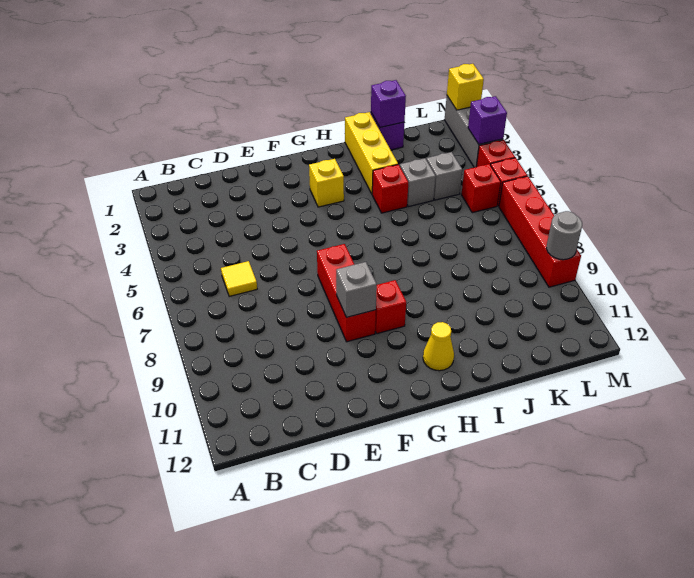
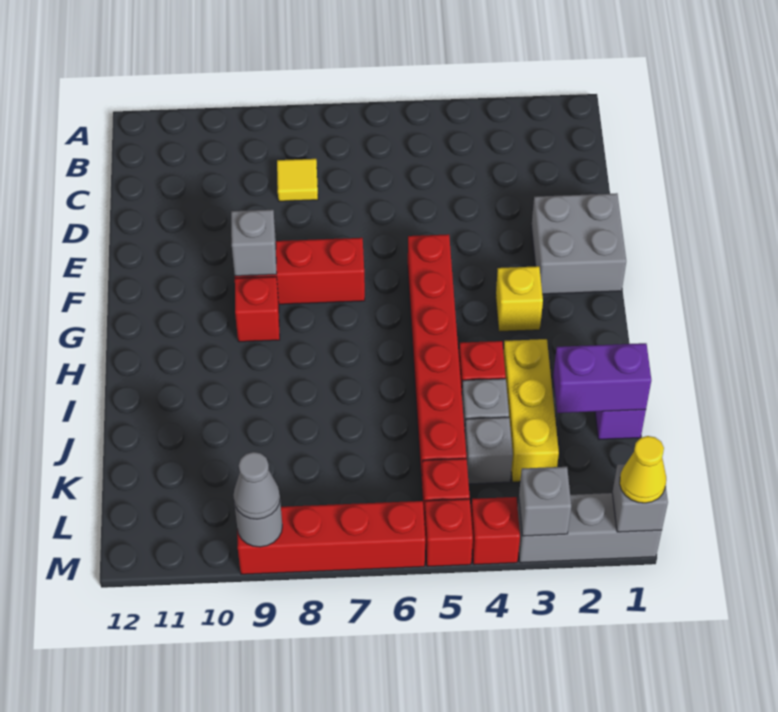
yellow 1x1 tile [221,261,257,296] -> yellow 1x1 tile moved to [277,159,318,201]
none -> grey 2x2 brick [531,193,626,294]
none -> red 1x6 brick [408,234,466,482]
yellow 1x1 cone [423,322,454,371] -> yellow 1x1 cone moved to [620,436,666,503]
yellow 1x3 brick [345,112,398,194] -> yellow 1x3 brick turned to [504,339,559,482]
purple 1x1 brick [371,80,406,127] -> purple 1x2 brick [553,343,651,413]
yellow 1x1 brick [447,64,484,110] -> grey 1x1 brick [612,464,668,532]
purple 1x1 brick [468,96,507,144] -> grey 1x1 brick [519,467,571,536]
none -> grey 1x1 cone [233,452,280,519]

